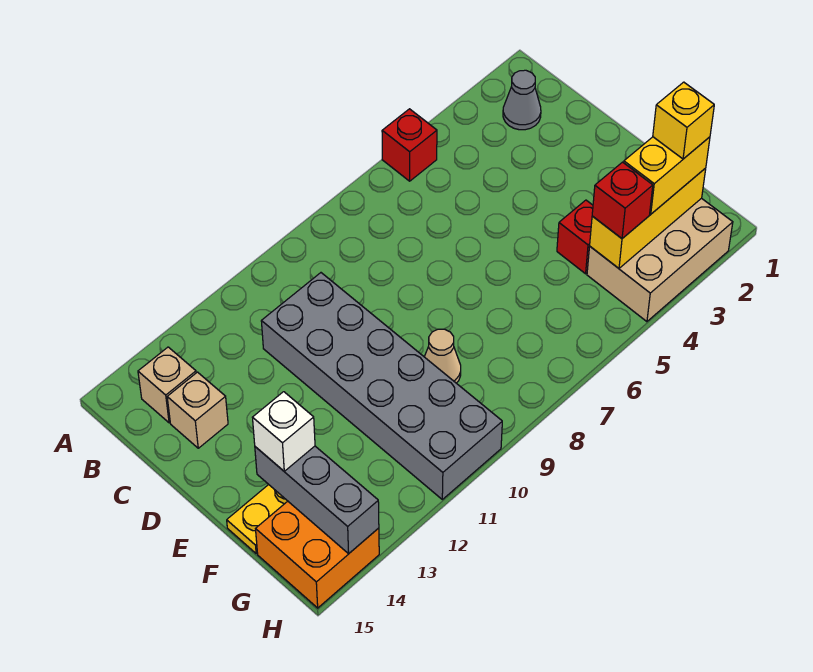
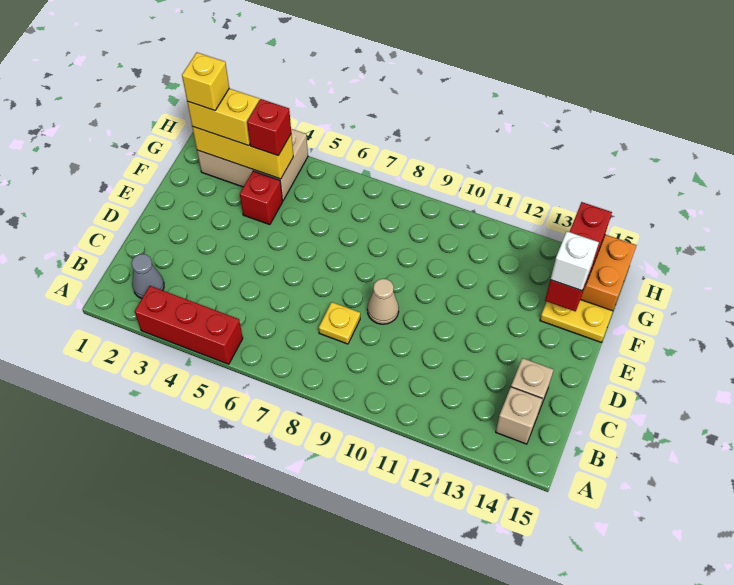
red 1x1 brick [382,109,437,181] -> red 1x3 brick [135,286,243,364]
none -> yellow 1x1 plate [319,302,360,344]
grey 2x6 brick [261,273,502,499] -> none
tan 1x1 cone [424,329,461,383] -> tan 1x1 cone moved to [367,279,399,324]
grey 1x3 brick [255,446,379,554] -> red 1x3 brick [545,202,612,311]

